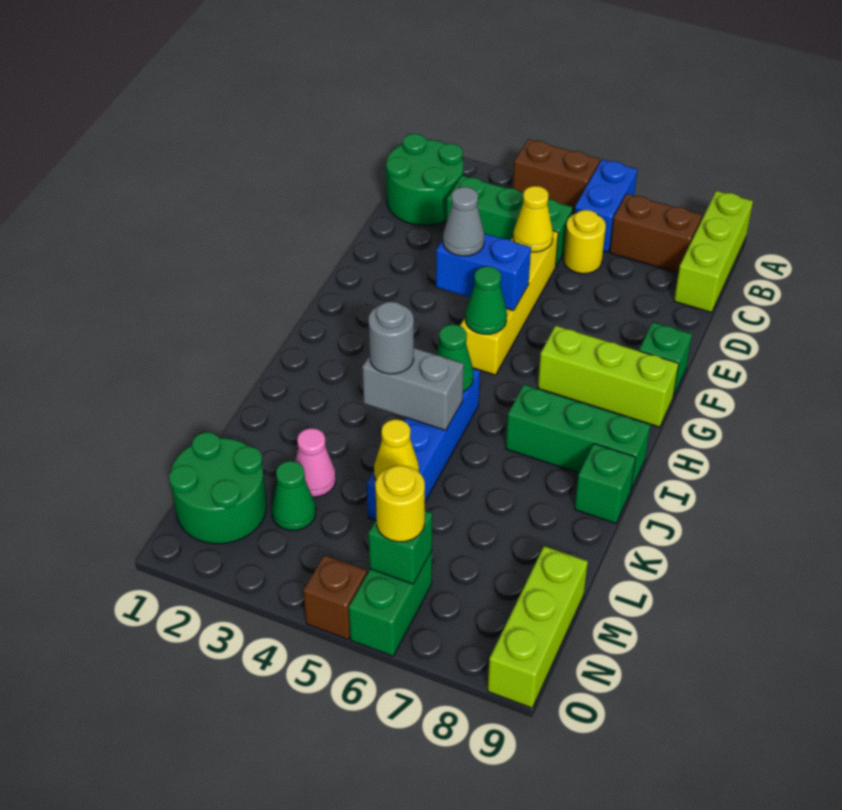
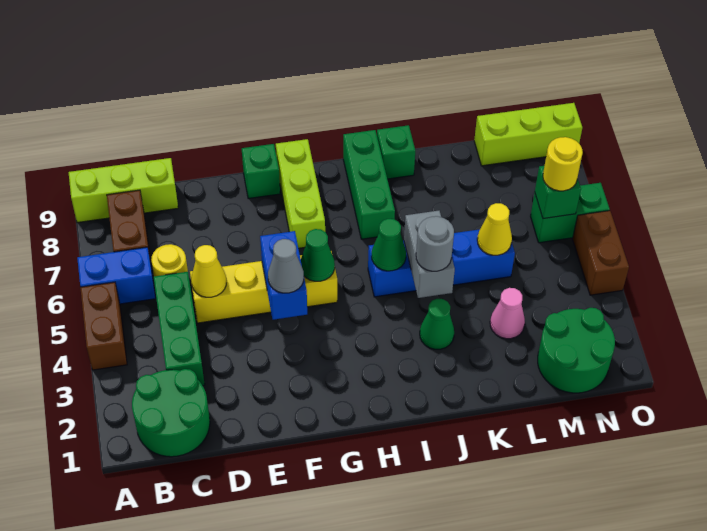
green 1x1 cone [271,461,316,530] -> green 1x1 cone moved to [420,299,454,349]
brown 1x1 brick [303,555,367,639] -> brown 1x2 brick [573,211,629,295]

